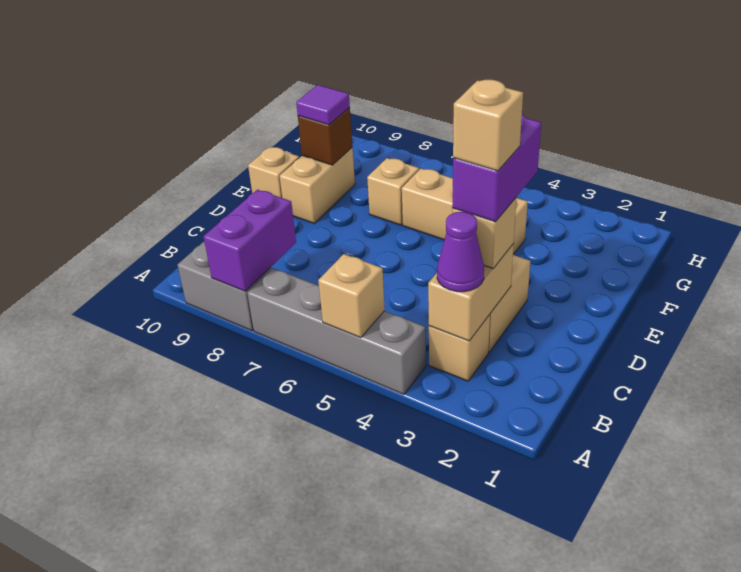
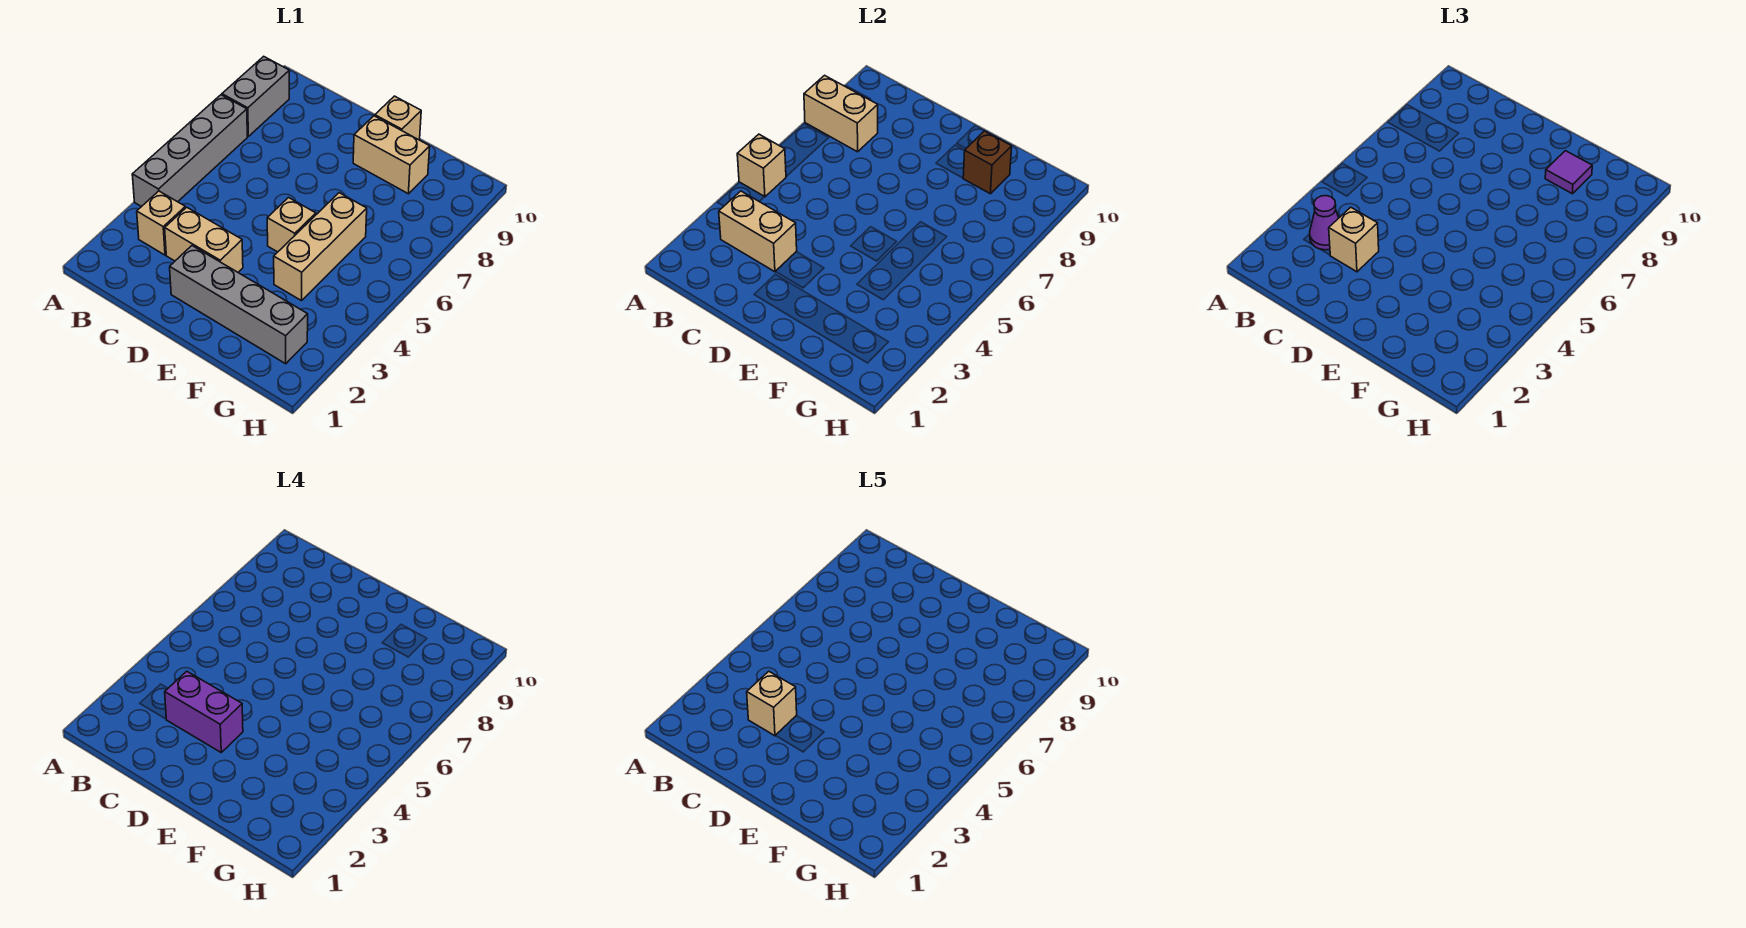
purple 1x2 brick [203,190,296,291] -> tan 1x2 brick [804,75,878,152]
none -> grey 1x4 brick [170,246,308,364]
tan 1x1 brick [367,158,419,225] -> tan 1x1 brick moved to [267,198,316,252]

